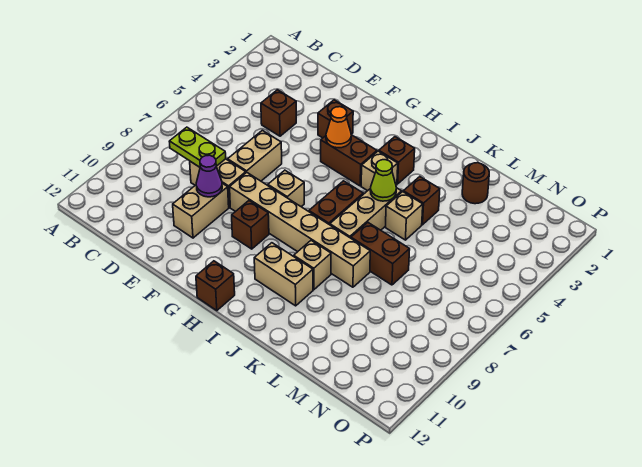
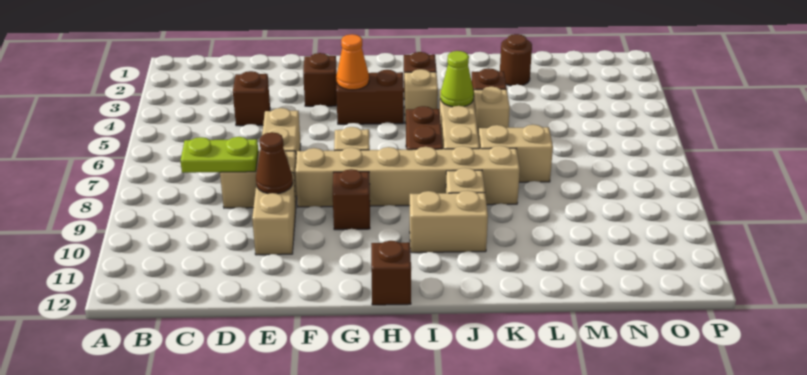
purple 1x1 cone [196,155,222,197] -> brown 1x1 cone [256,132,293,194]
brown 1x2 brick [351,223,410,285] -> tan 1x2 brick [478,125,553,182]

